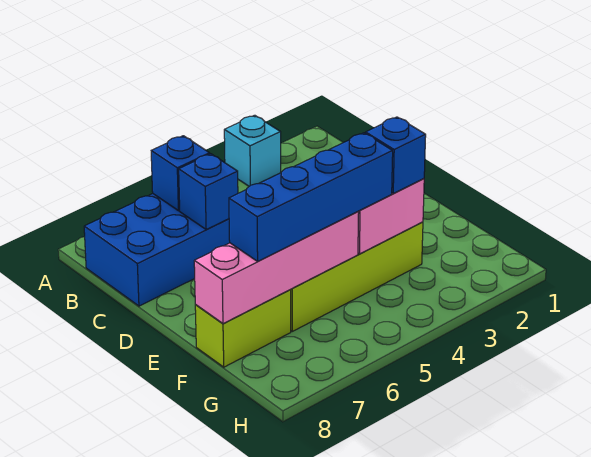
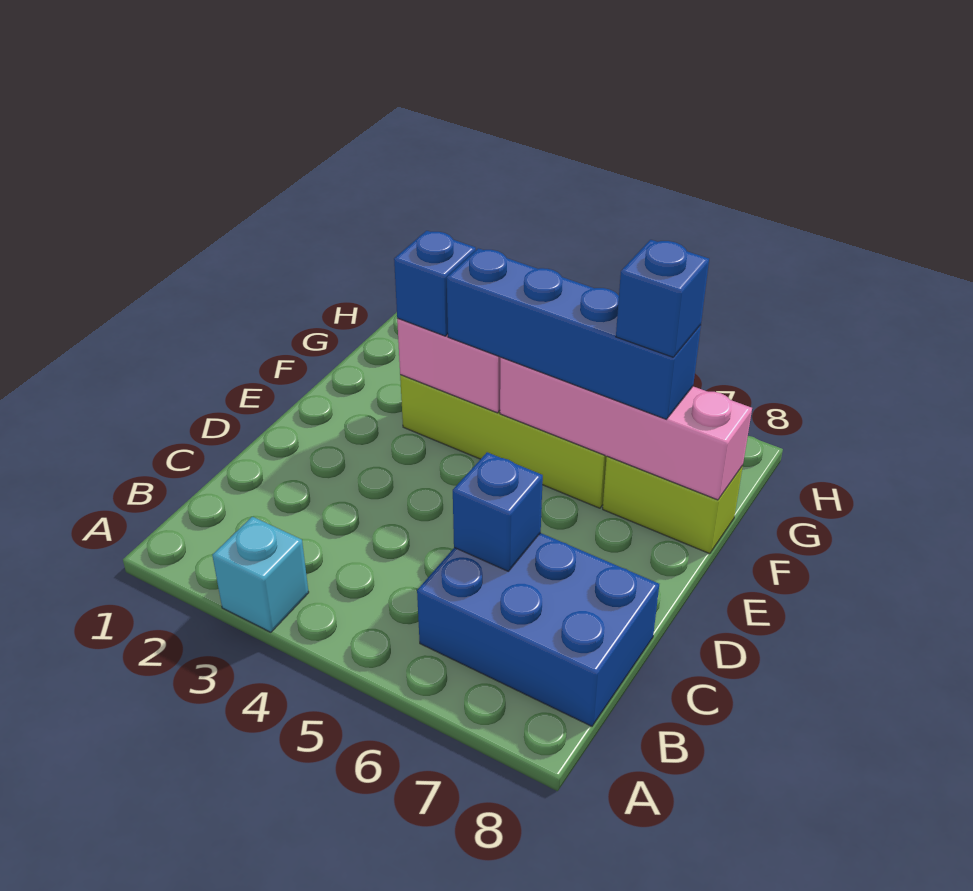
blue 1x1 brick [151,136,210,211] -> blue 1x1 brick moved to [616,240,709,357]

